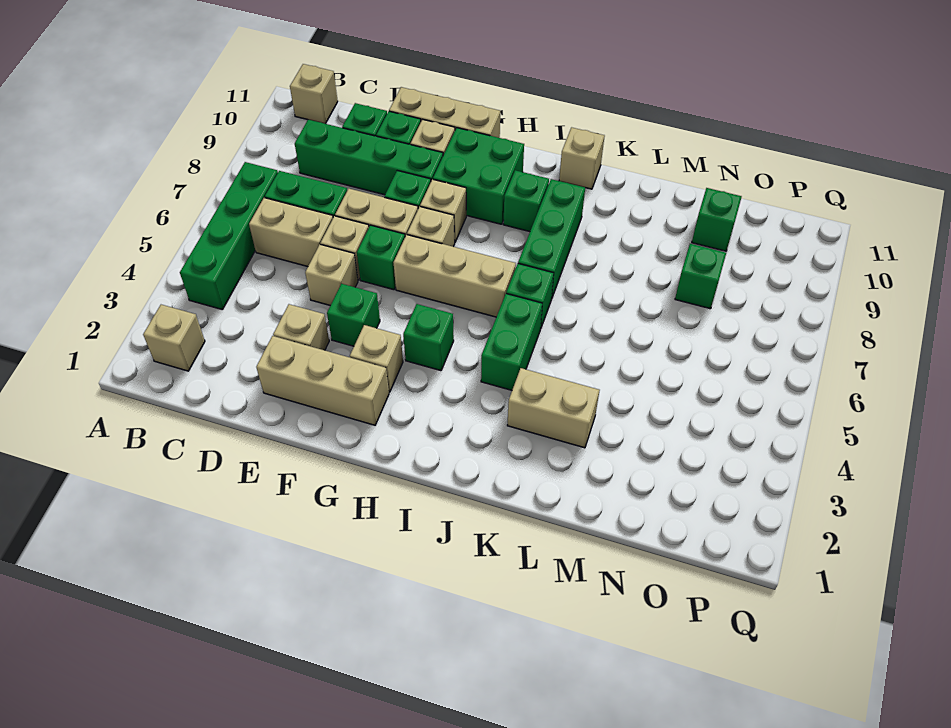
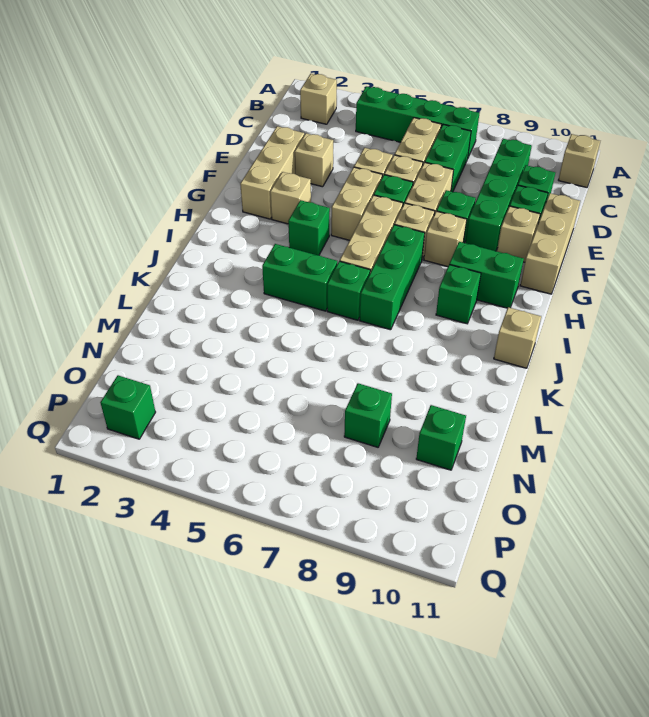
green 1x1 brick [327,284,380,346] -> green 1x1 brick moved to [100,375,155,439]
green 2x2 brick [433,128,524,224] -> green 1x2 brick [449,242,524,308]
green 1x3 brick [518,179,585,299] -> green 1x3 brick turned to [360,225,425,330]
tan 1x2 brick [507,368,600,448] -> tan 1x2 brick moved to [331,167,382,240]

